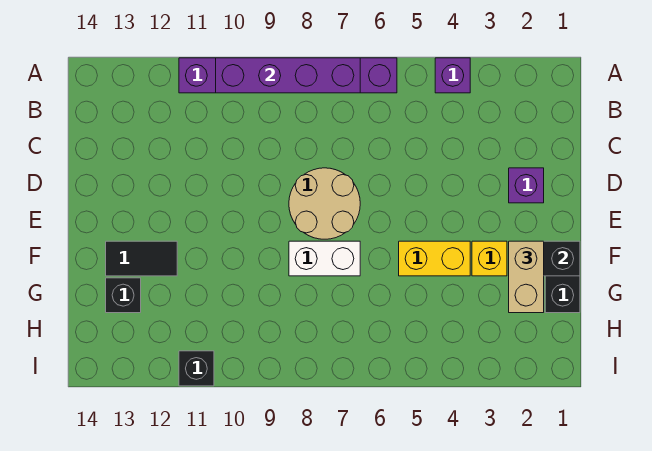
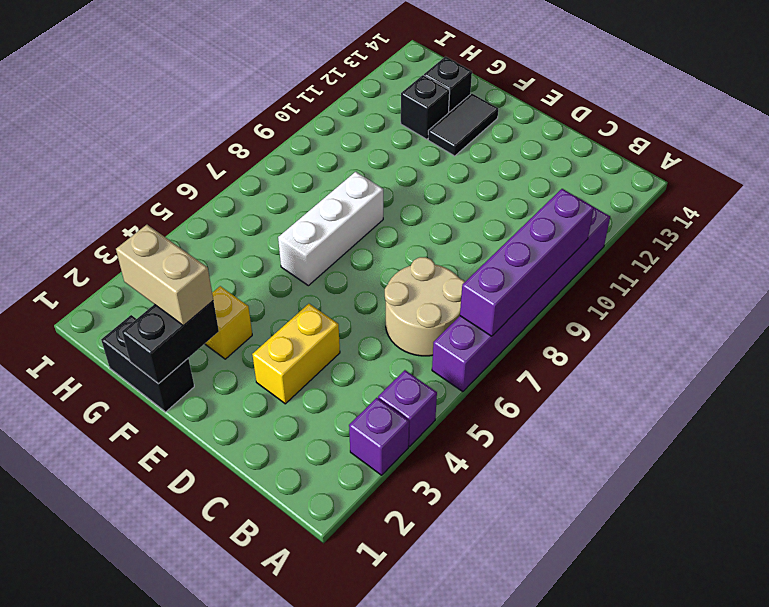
purple 1x1 brick [509,168,544,203] -> purple 1x1 brick moved to [349,398,409,475]
tan 2x2 round brick [289,168,360,239] -> tan 2x2 round brick moved to [385,257,465,356]
yellow 1x2 brick [399,241,470,276] -> yellow 1x2 brick moved to [252,304,340,404]
white 1x2 brick [289,241,360,276] -> white 1x3 brick [278,172,383,286]
black 1x1 brick [179,351,214,386] -> black 1x1 brick moved to [401,75,450,139]

